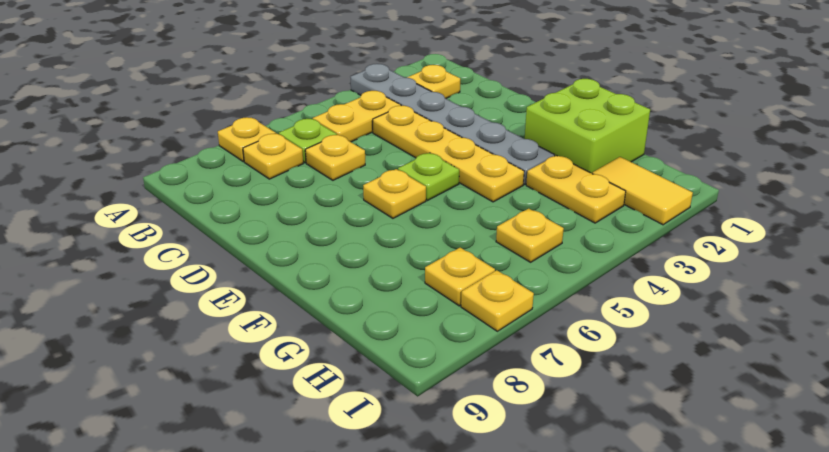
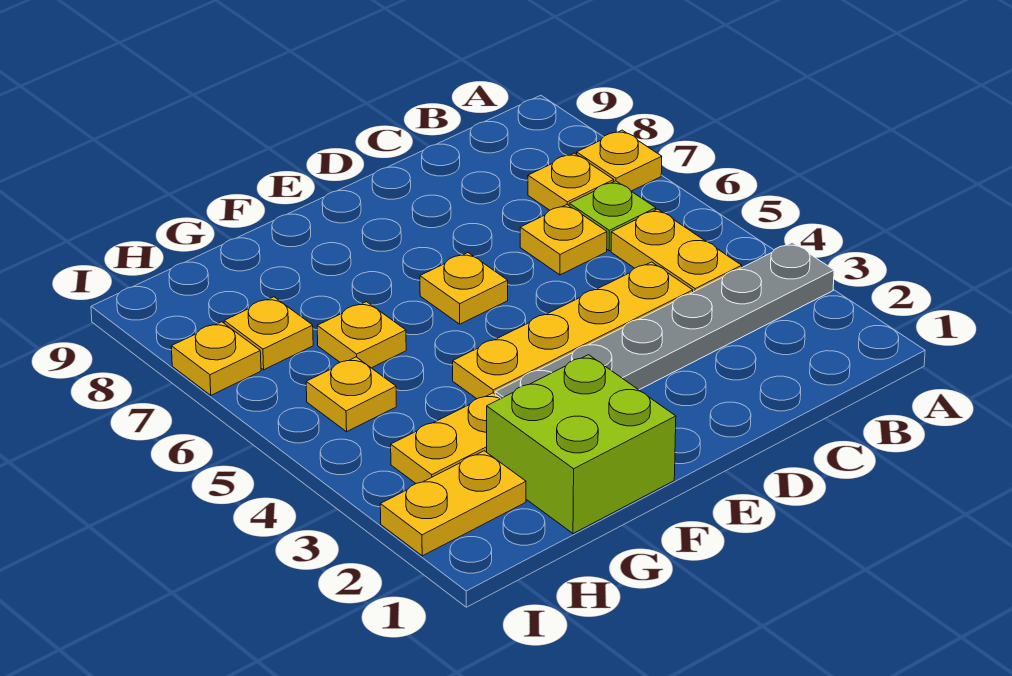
yellow 1x1 plate [407,65,460,99] -> yellow 1x1 plate moved to [317,302,406,368]
lime 1x1 plate [398,153,459,200] -> none
yellow 1x2 tile [592,157,693,225] -> yellow 1x2 plate [380,451,526,556]

